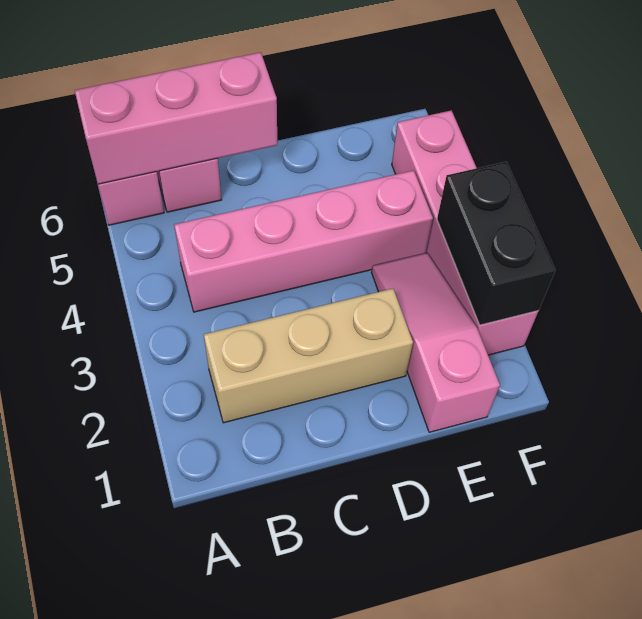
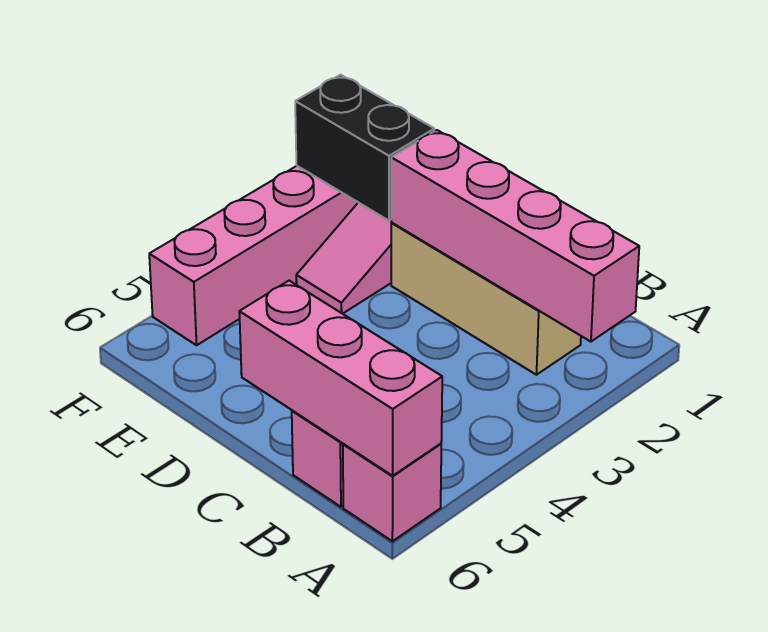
pink 1x4 brick [174,170,433,312] -> pink 1x4 brick moved to [391,130,639,342]
black 1x2 brick [437,162,555,325] -> black 1x2 brick turned to [295,75,434,221]

